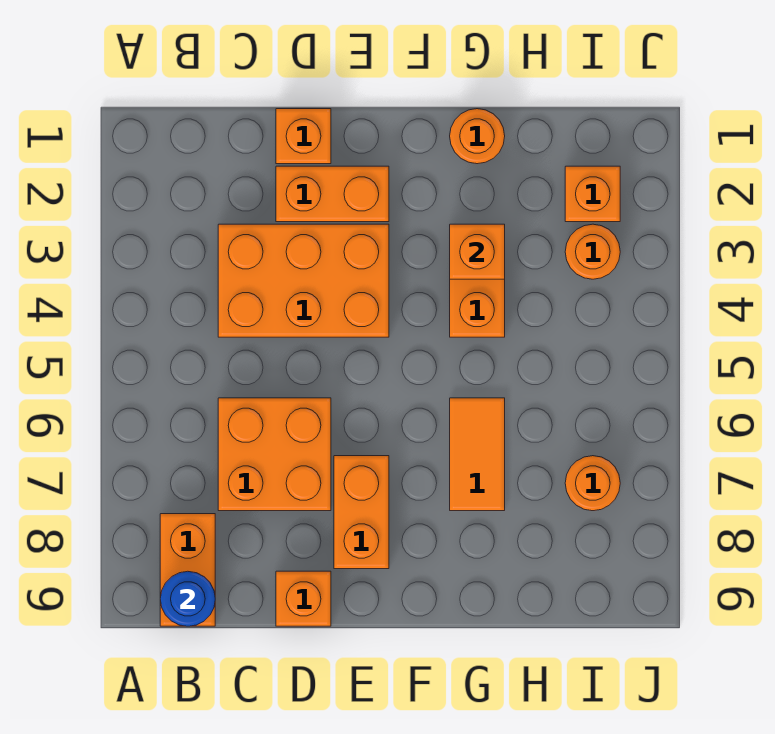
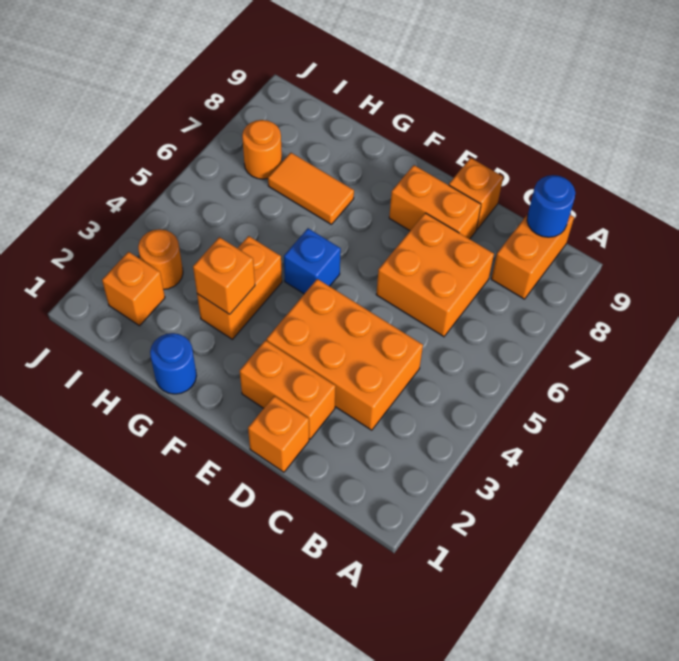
orange 1x2 brick [334,456,389,569] -> orange 1x2 brick turned to [389,165,481,239]
none -> blue 1x1 brick [284,228,341,294]
orange 1x1 round brick [450,109,505,164] -> blue 1x1 round brick [150,333,197,394]
orange 1x2 tile [450,398,505,511] -> orange 1x2 tile turned to [268,153,354,224]

